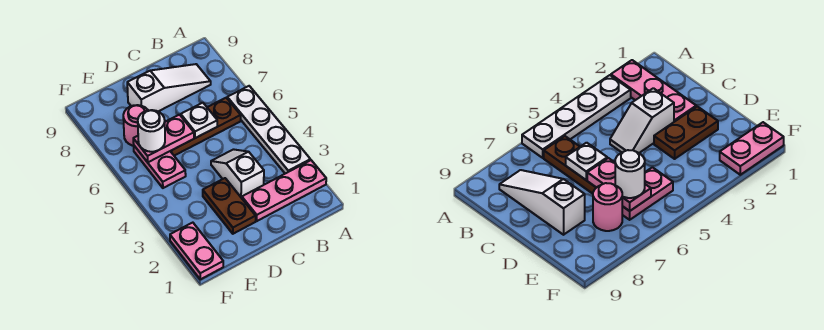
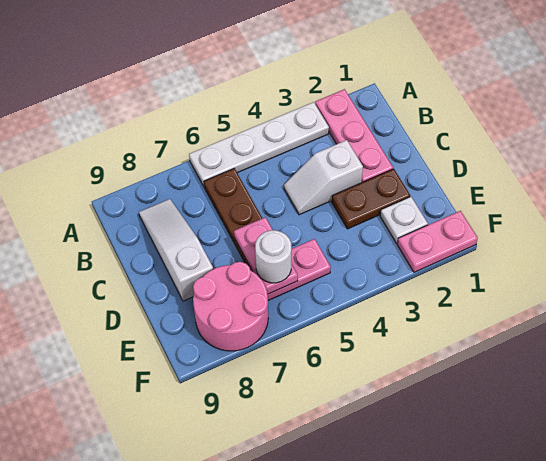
white 1x1 plate [181,103,217,138] -> white 1x1 plate moved to [380,197,428,243]
pink 1x1 round brick [123,105,148,146] -> pink 2x2 round brick [193,262,268,351]

